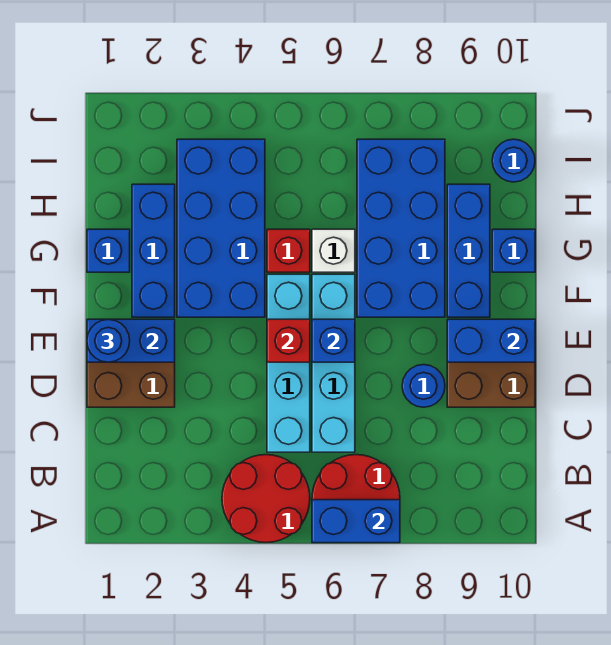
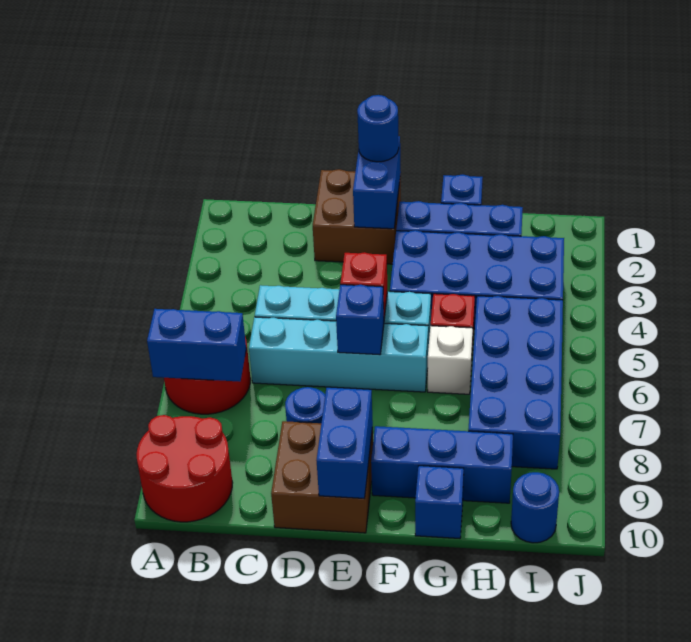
red 2x2 round brick [222,455,310,542] -> red 2x2 round brick moved to [136,415,233,522]
blue 1x2 brick [312,500,400,543] -> blue 1x2 brick turned to [147,309,246,382]
blue 2x4 brick [357,139,445,317] -> blue 2x4 brick turned to [468,296,563,469]

